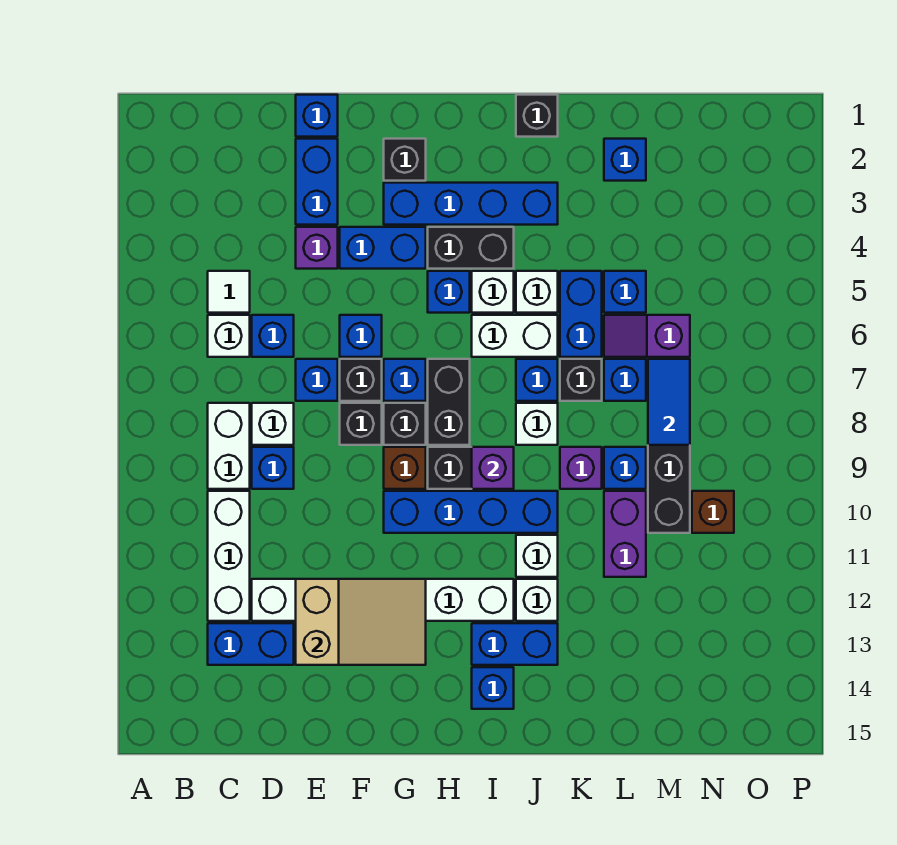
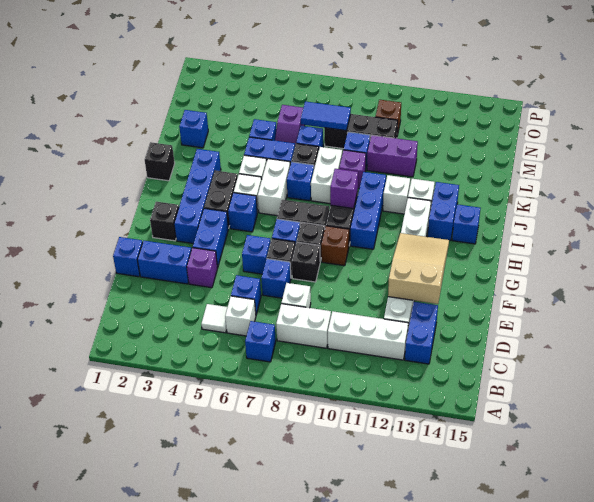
blue 1x1 brick [252,447,294,489] -> blue 1x1 brick moved to [245,321,276,362]
blue 1x4 brick [384,491,558,533] -> blue 1x3 brick [350,172,386,249]
white 1x1 brick [516,403,558,445] -> white 1x2 brick [311,147,342,204]

